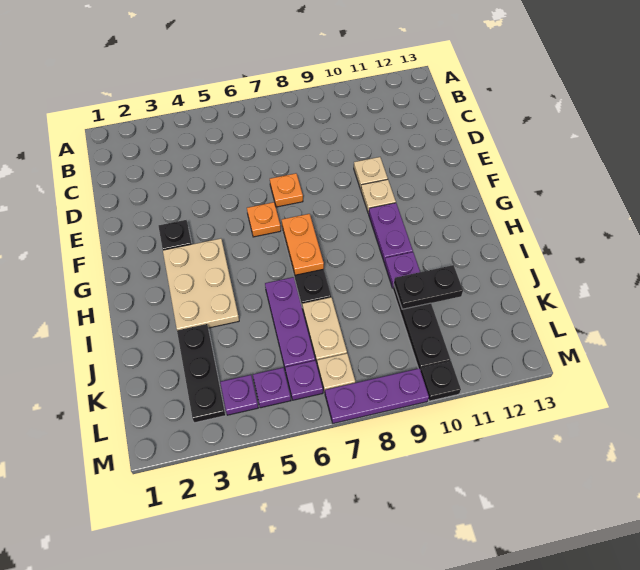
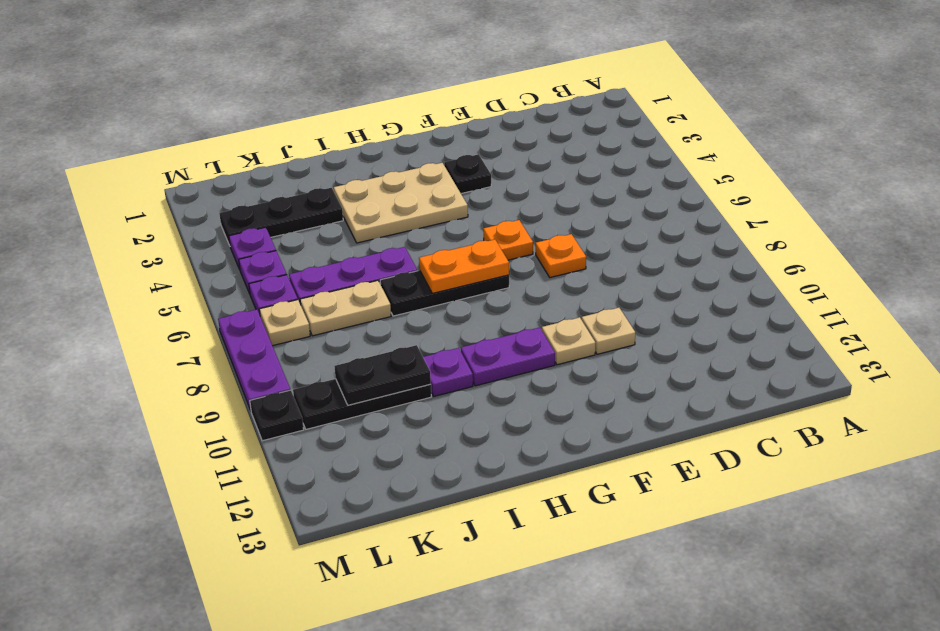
black 1x2 plate [394,265,463,309] -> black 1x2 plate turned to [334,345,431,405]

